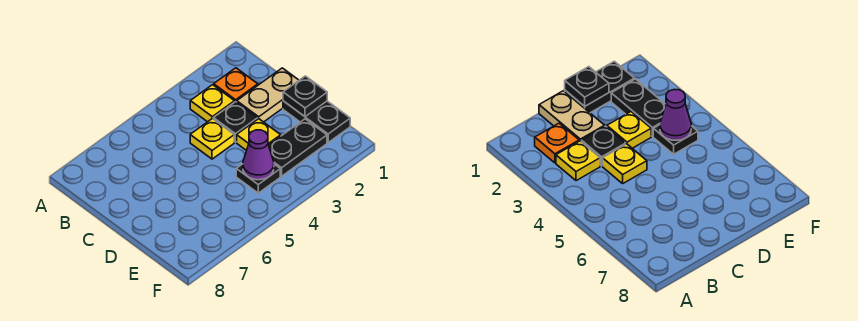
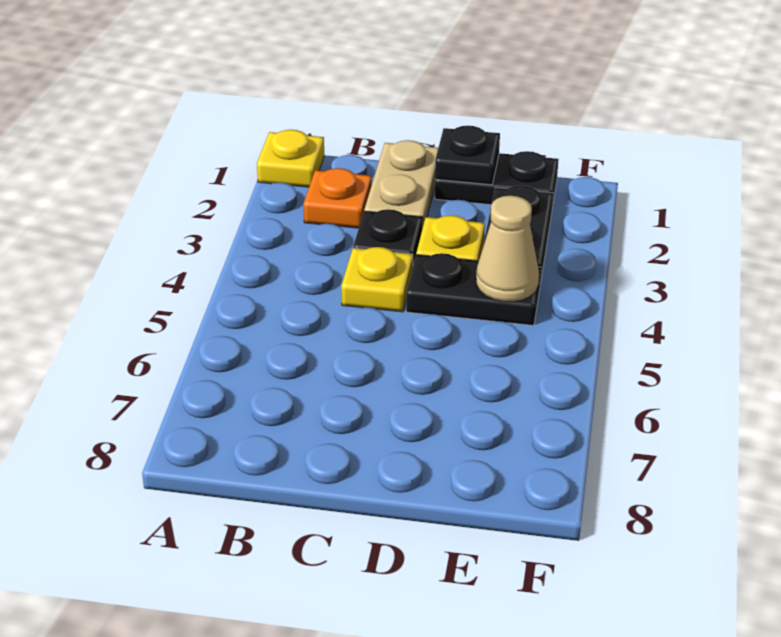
yellow 1x1 plate [190,85,235,122] -> yellow 1x1 plate moved to [257,130,324,187]
black 1x1 plate [236,164,280,193] -> black 1x2 plate [406,253,541,325]
purple 1x1 cone [243,130,274,180] -> tan 1x1 cone [476,196,539,302]

